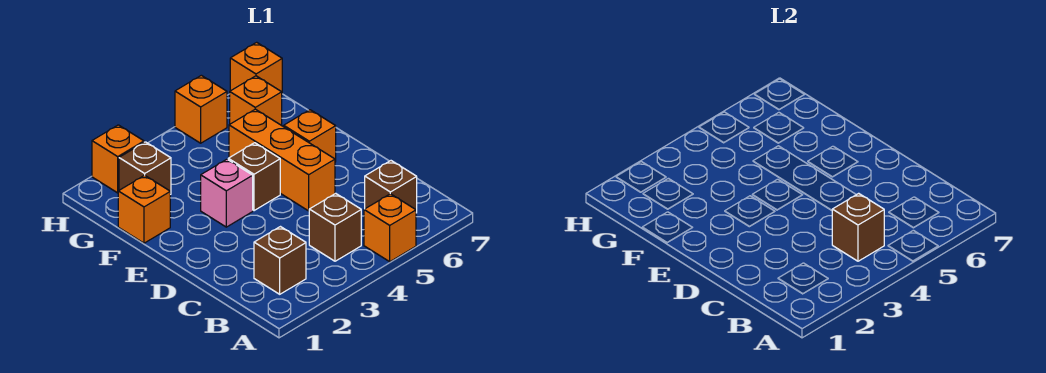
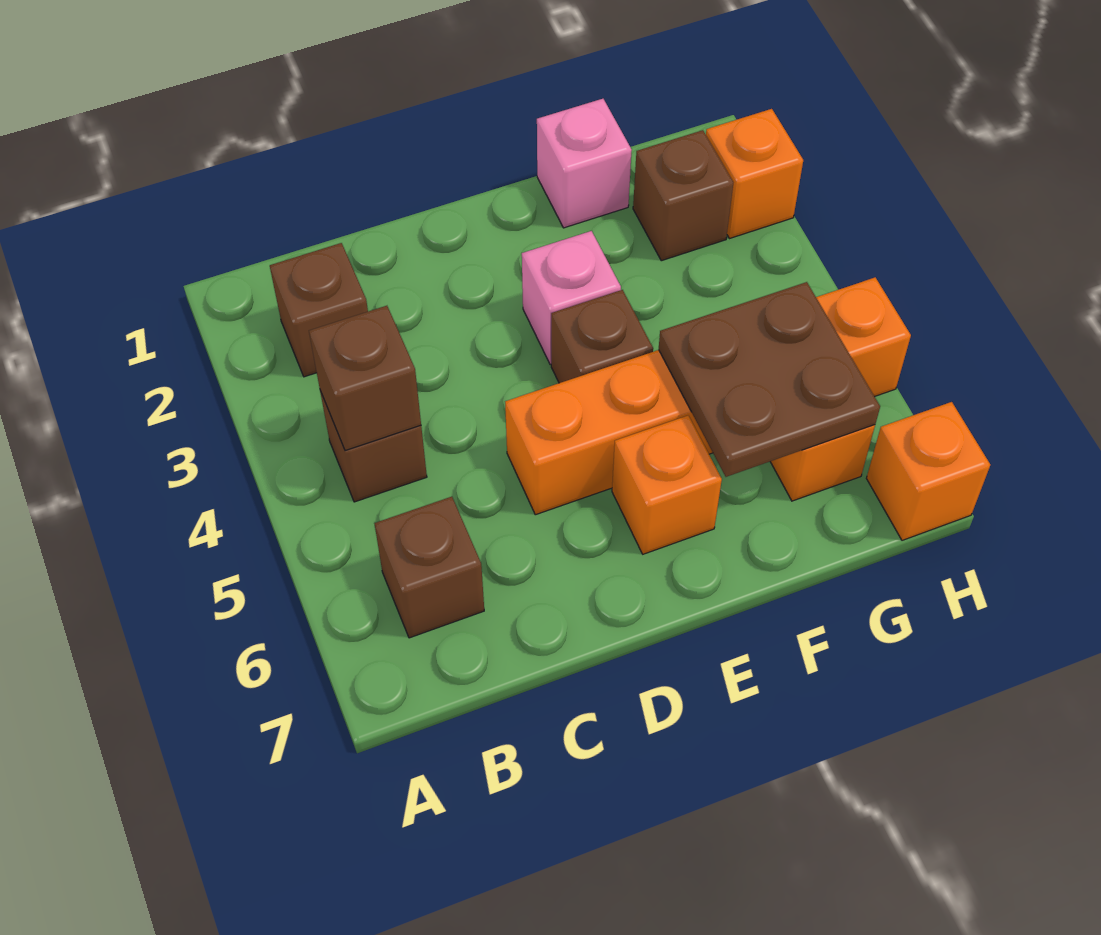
orange 1x1 brick [364,194,416,262] -> none
orange 1x1 brick [118,175,170,243] -> pink 1x1 brick [537,99,632,228]
none -> brown 2x2 plate [659,282,880,477]

